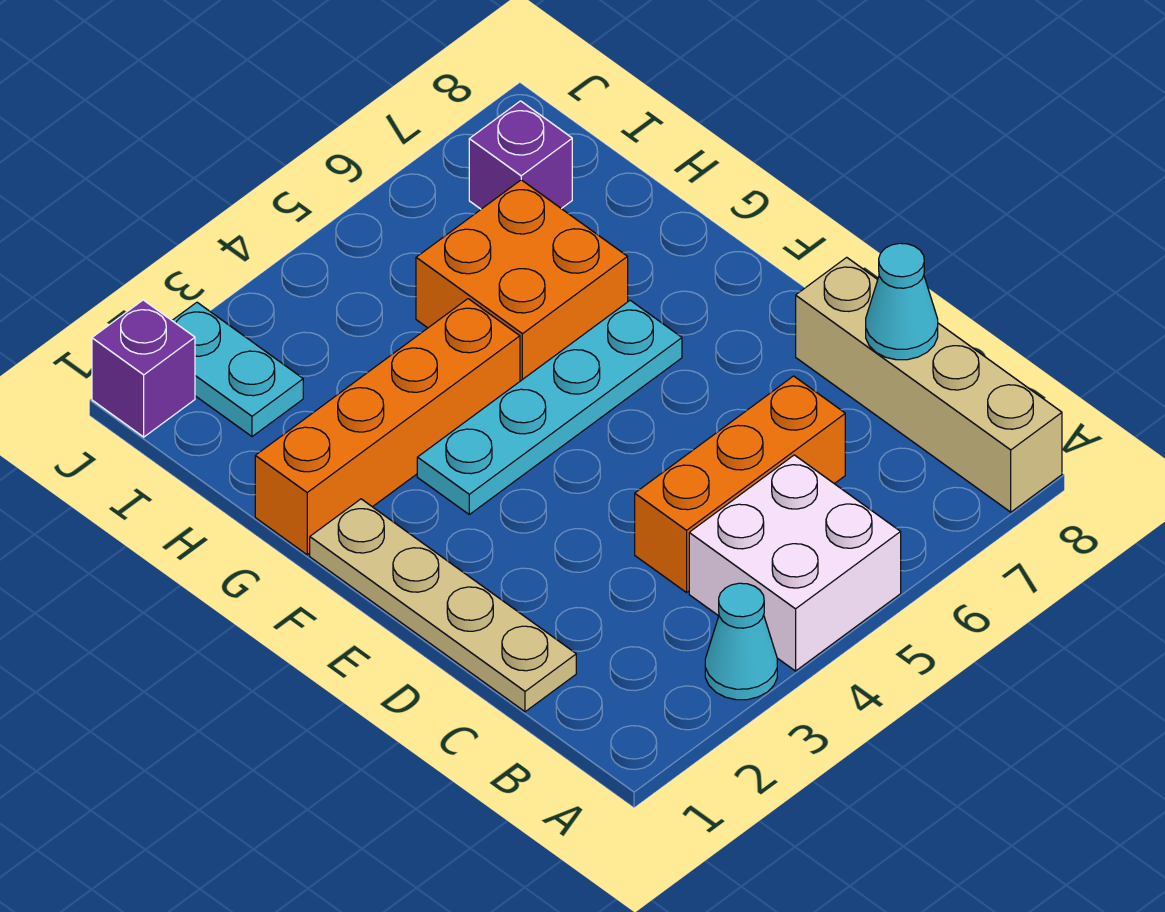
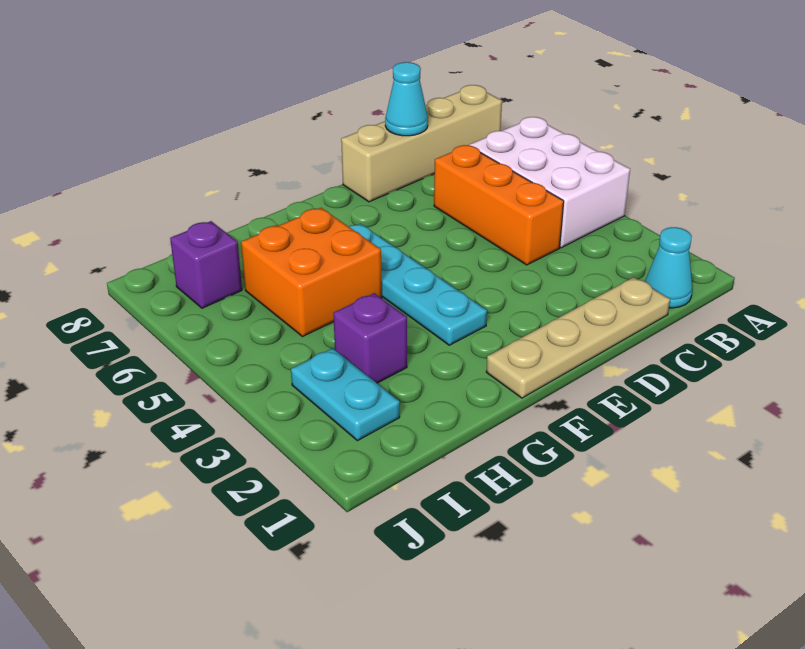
cyan 1x1 cone [705,583,777,700] -> cyan 1x1 cone moved to [645,227,692,308]
white 2x2 brick [689,455,901,671] -> white 2x3 brick [469,117,630,248]
orange 1x4 brick [255,299,520,555] -> none
cyan 1x2 plate [172,302,303,437] -> cyan 1x2 plate turned to [291,348,400,441]
purple 1x1 brick [92,300,195,437] -> purple 1x1 brick moved to [333,293,407,383]

